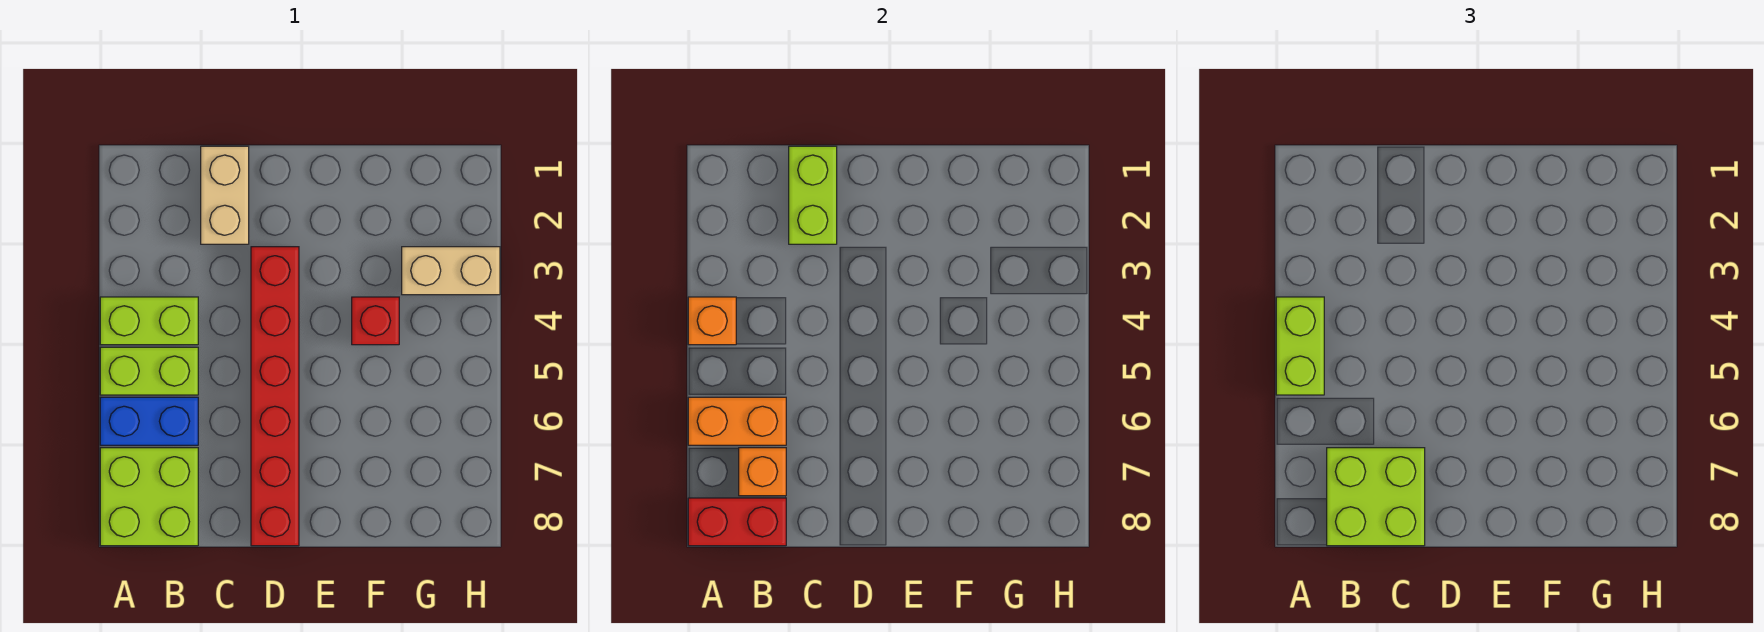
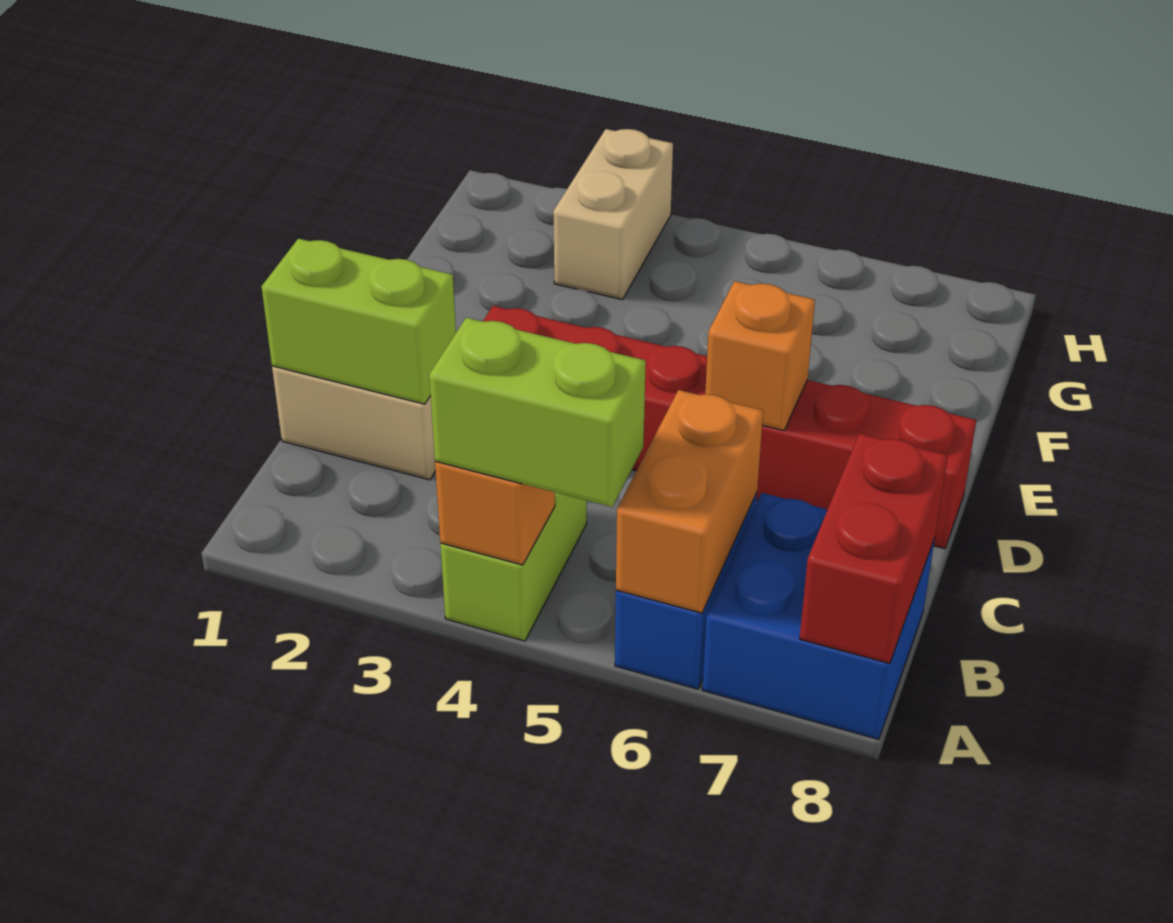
lime 1x2 brick [100,347,198,395] -> none
lime 2x2 brick [100,448,198,546] -> blue 2x2 brick [702,493,935,739]
orange 1x1 brick [739,448,786,496] -> orange 1x1 brick moved to [705,281,815,431]
lime 2x2 brick [1327,448,1425,546] -> none
red 1x1 brick [352,297,399,345] -> none

